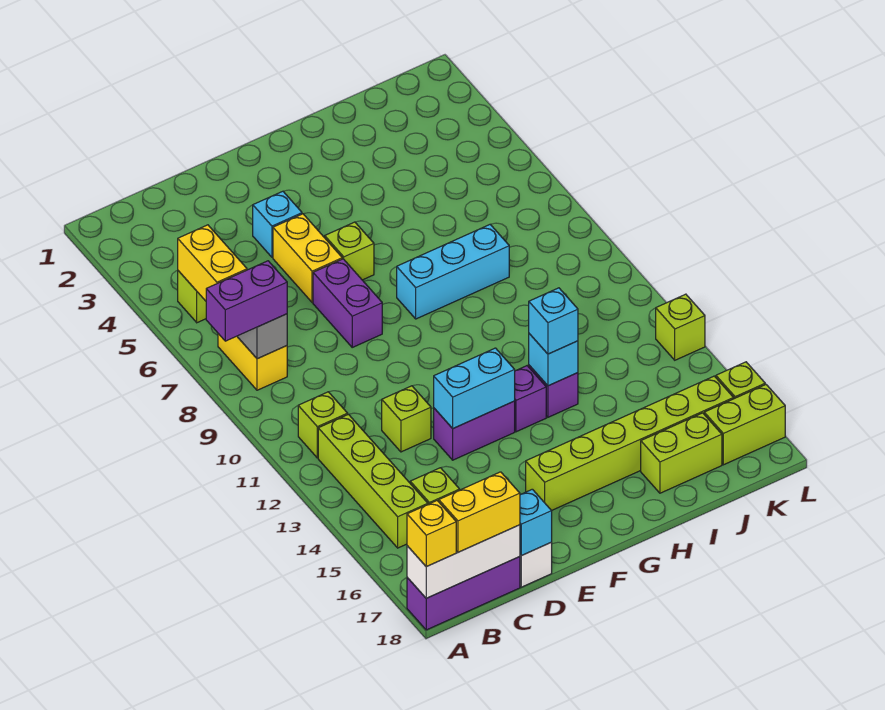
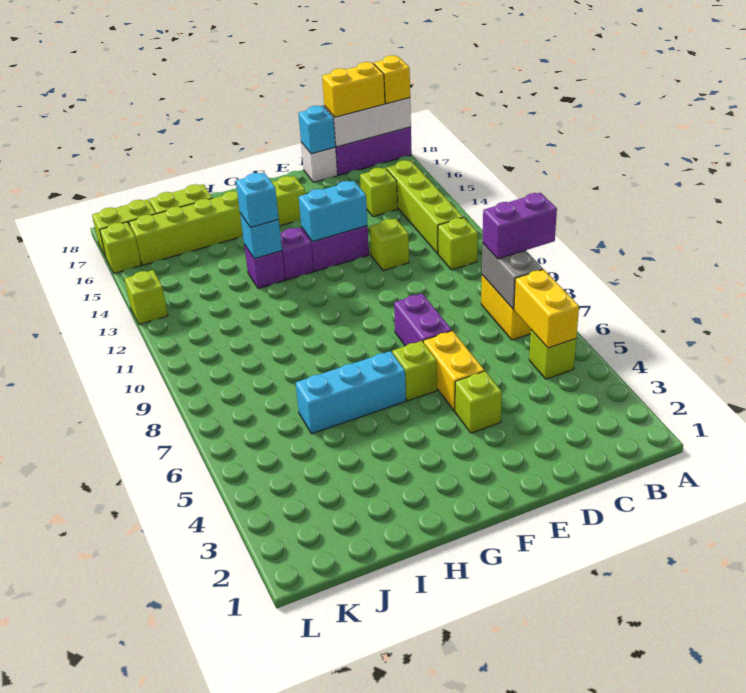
cyan 1x1 brick [253,191,302,257] -> lime 1x1 brick [455,371,502,433]
cyan 1x3 brick [397,224,509,319] -> cyan 1x3 brick moved to [296,351,406,434]

